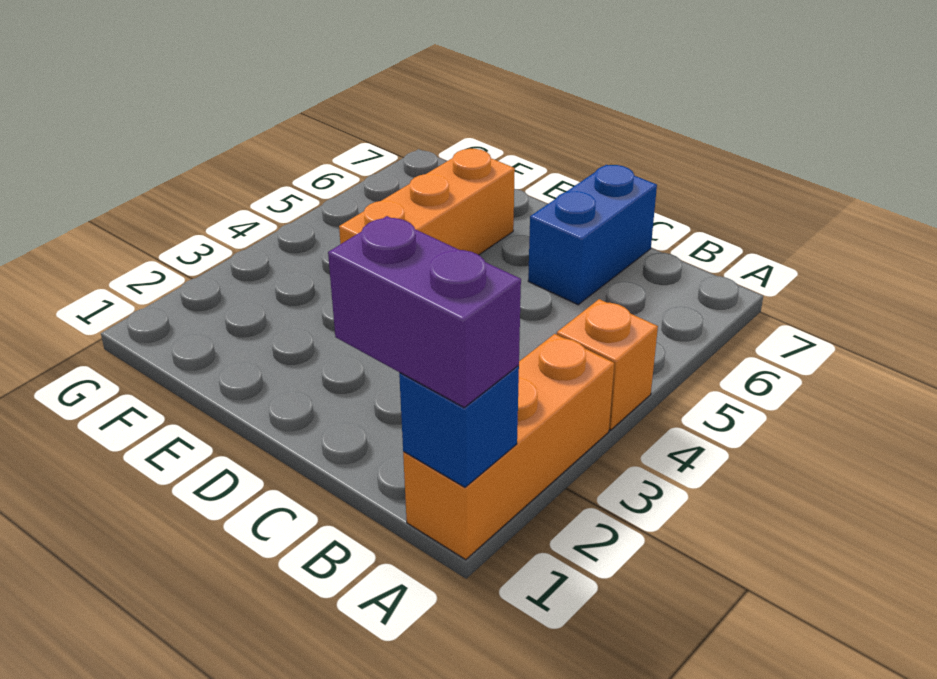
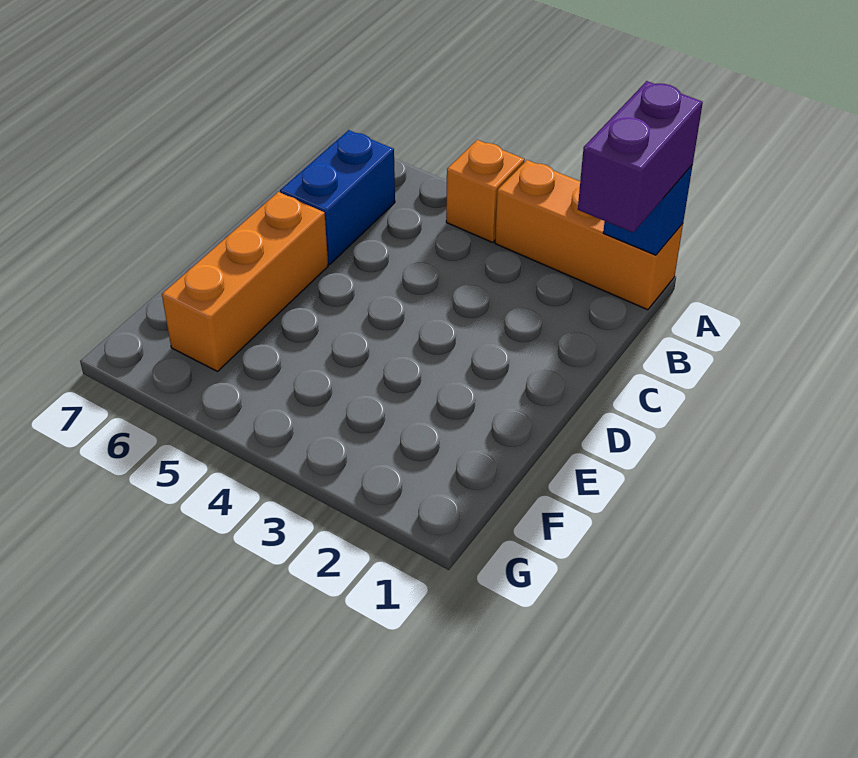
blue 1x2 brick [528,165,657,305] -> blue 1x2 brick turned to [280,130,395,265]
orange 1x3 brick [339,149,515,255] -> orange 1x3 brick turned to [162,192,328,371]

